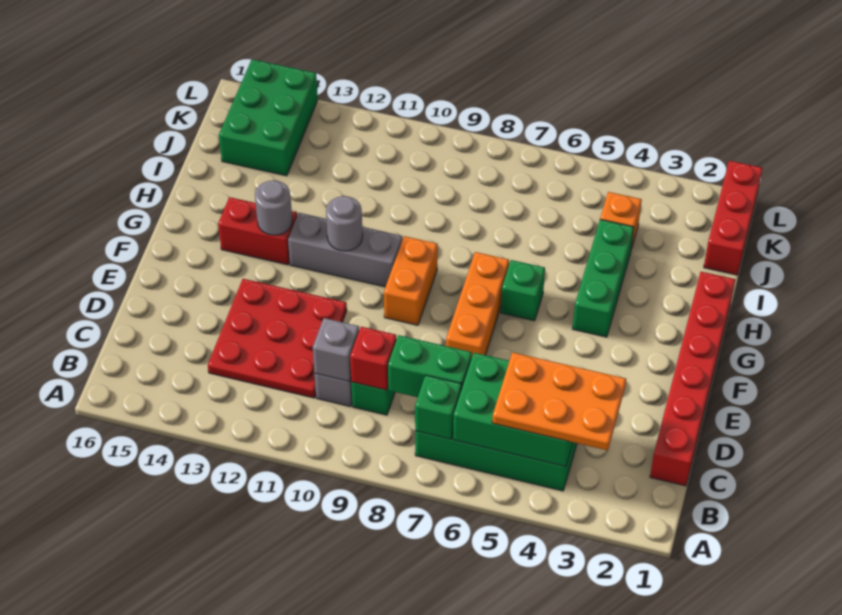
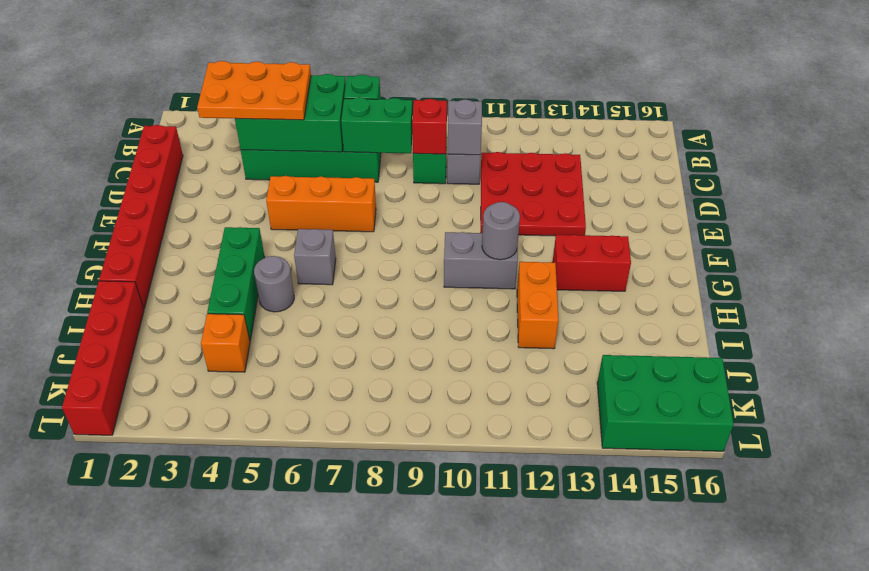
orange 1x3 brick [446,252,509,356] -> orange 1x3 brick turned to [266,176,376,232]
orange 1x2 brick [384,236,438,325] -> orange 1x2 brick moved to [517,262,559,349]
green 1x1 brick [501,260,545,321] -> grey 1x1 brick [294,229,336,285]
grey 1x3 brick [288,213,402,287] -> grey 1x2 brick [444,232,518,289]
grey 1x1 round brick [255,180,292,235] -> grey 1x1 round brick moved to [254,256,294,312]
red 1x3 brick [704,161,763,275] -> red 1x4 brick [62,281,144,435]
green 2x3 brick [219,59,318,176] -> green 2x3 brick turned to [597,355,734,451]

